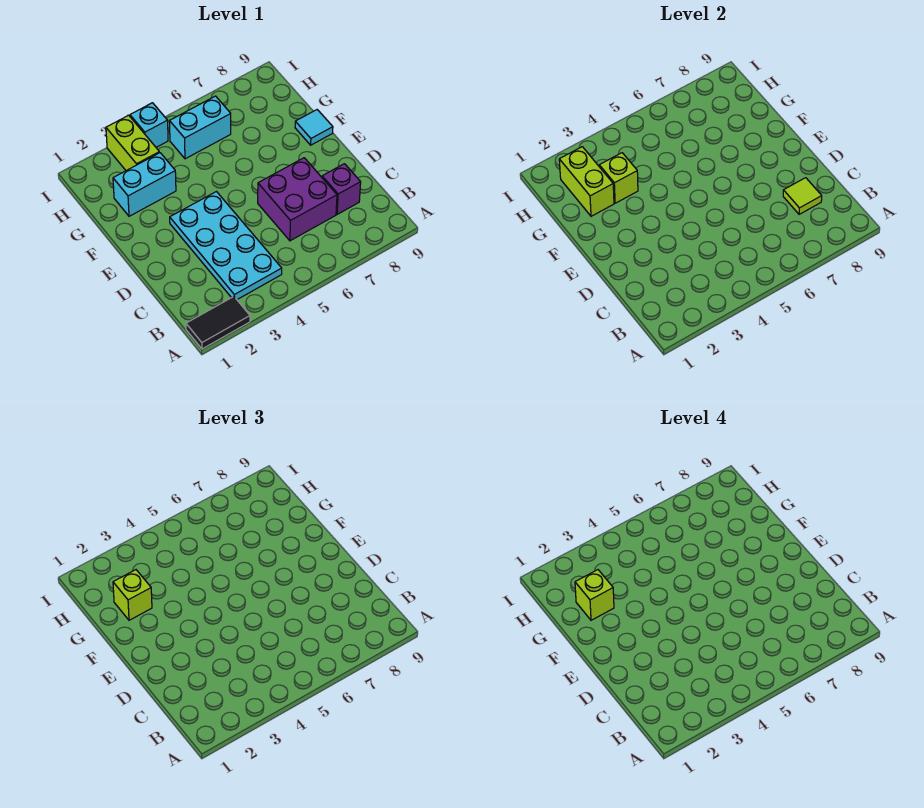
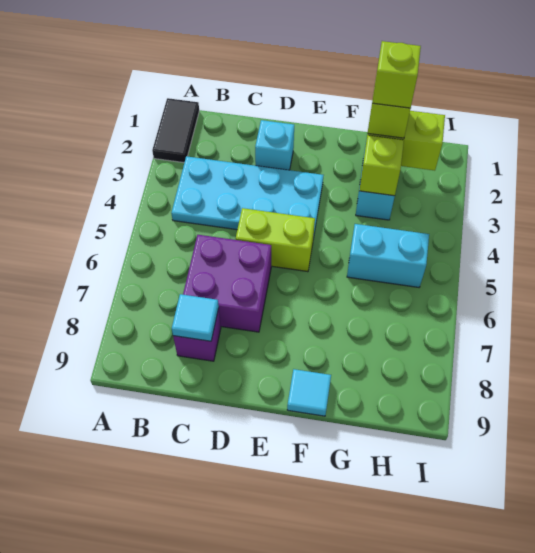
lime 1x1 tile [783,178,822,214] -> cyan 1x1 tile [172,294,219,341]
lime 1x2 brick [106,115,159,171] -> lime 1x2 brick moved to [236,208,315,272]
cyan 1x2 brick [169,96,231,159] -> cyan 1x2 brick turned to [347,224,429,287]
cyan 1x1 brick [130,103,168,147] -> cyan 1x1 brick moved to [255,120,294,170]

